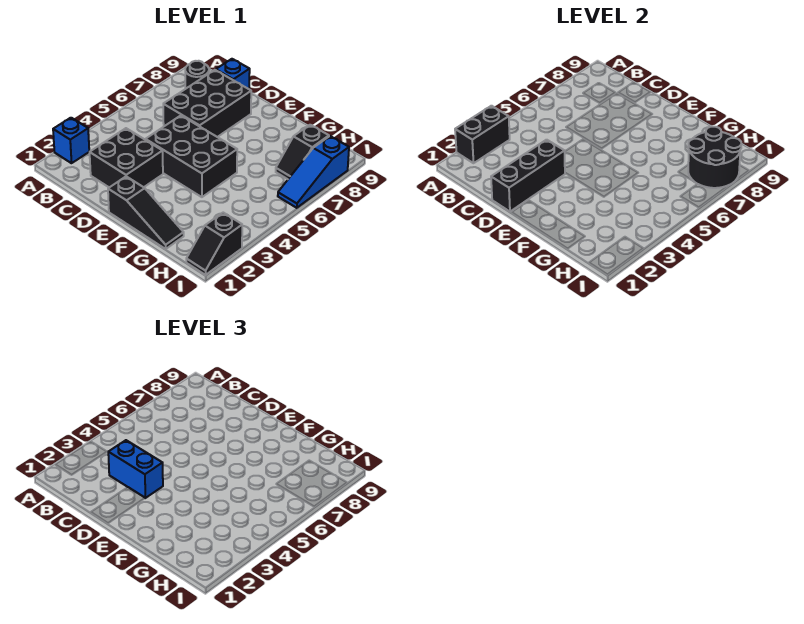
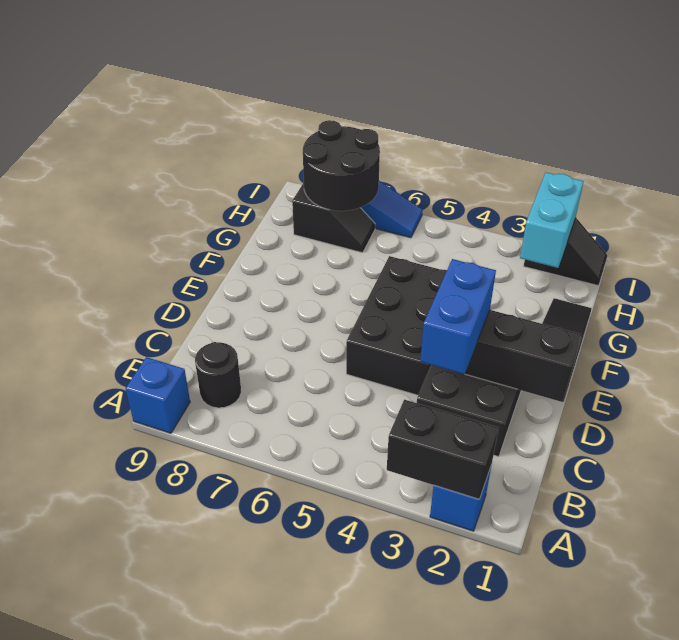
black 2x3 brick [163,70,251,137] -> none
blue 1x1 brick [216,59,250,89] -> blue 1x1 brick moved to [126,357,190,433]
none -> cyan 1x2 brick [520,172,584,268]

